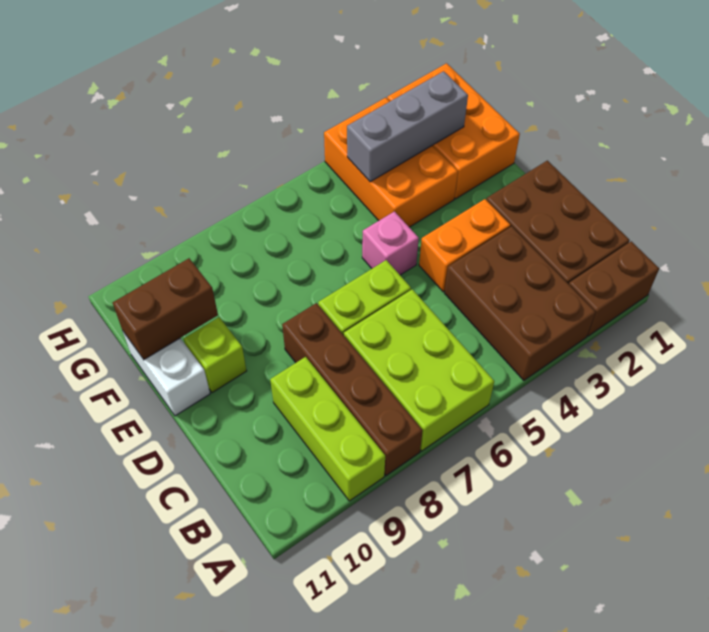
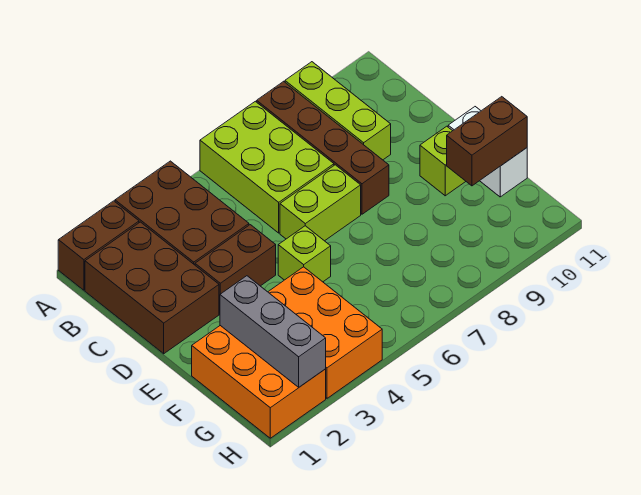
orange 1x2 brick [419,199,510,292] -> brown 1x2 brick [195,225,276,313]
pink 1x1 brick [362,211,419,275] -> lime 1x1 brick [278,226,331,282]
grey 1x3 brick [347,71,468,182] -> grey 1x3 brick turned to [220,276,326,387]

